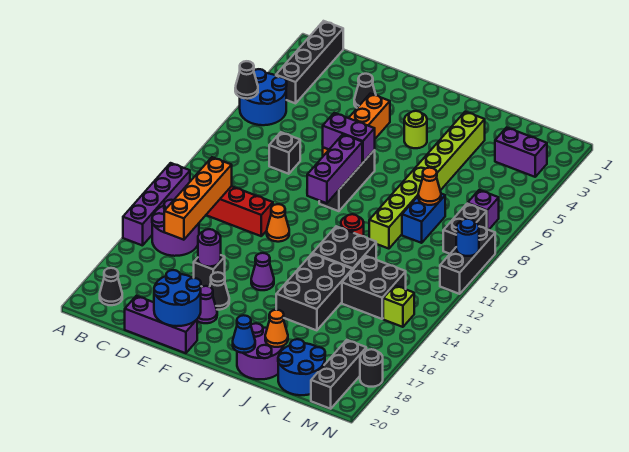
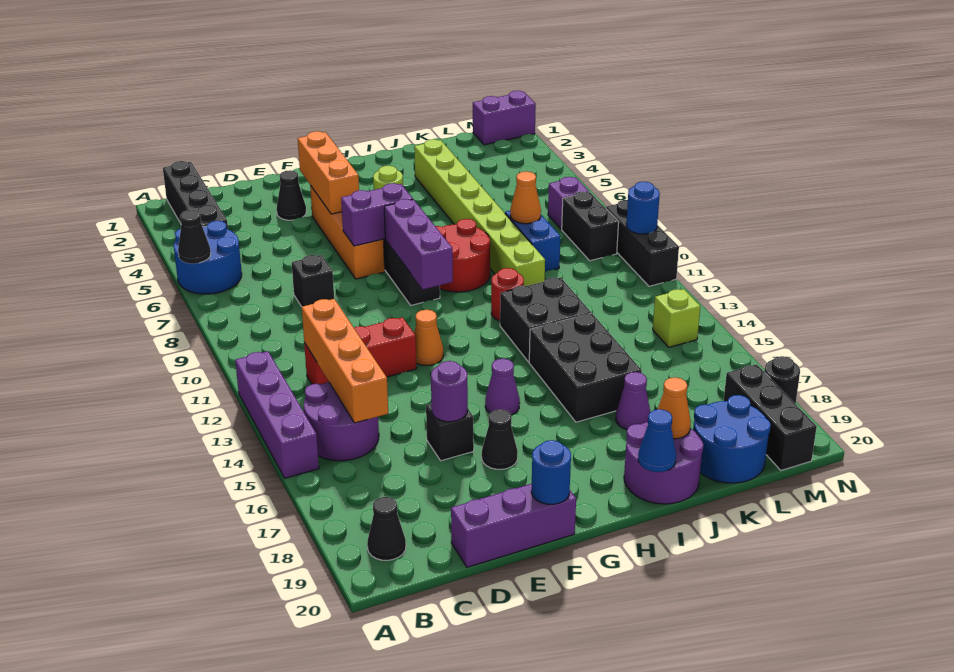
blue 2x2 round brick [154,270,201,326] -> blue 1x1 round brick [531,440,571,504]
none -> orange 1x3 brick [298,131,359,214]
purple 1x1 cone [197,286,217,323] -> purple 1x1 cone moved to [616,372,650,429]
none -> red 2x2 round brick [435,219,490,292]
black 2x2 brick [342,256,406,319] -> none
purple 1x2 brick [495,127,547,177] -> purple 1x2 brick moved to [473,91,536,145]

